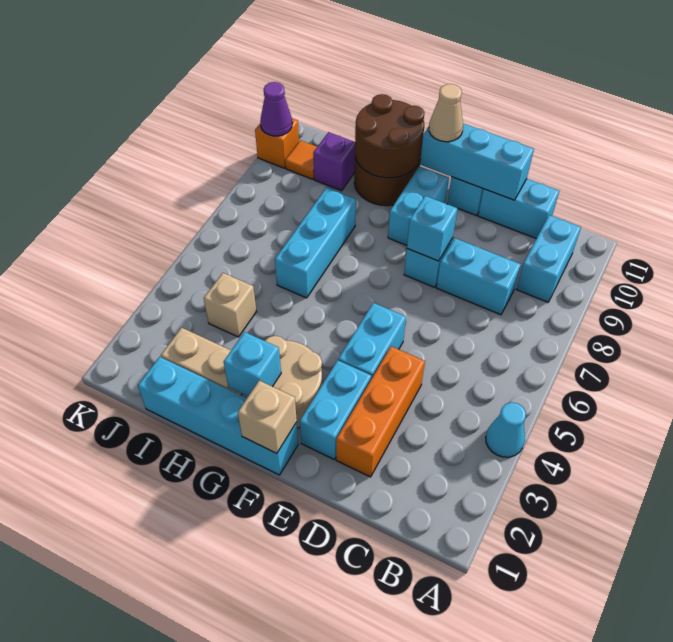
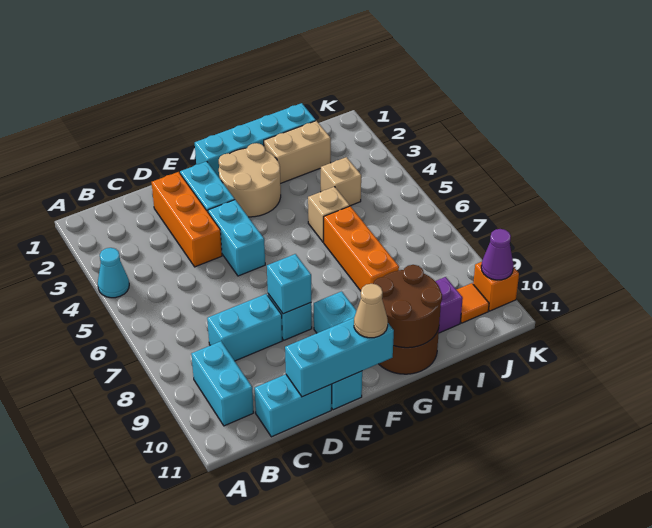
tan 1x1 brick [238,381,297,453] -> tan 1x1 brick moved to [308,187,350,242]
cyan 1x1 brick [224,332,281,396] -> none
cyan 1x3 brick [275,187,356,298] -> orange 1x3 brick [324,206,399,291]

